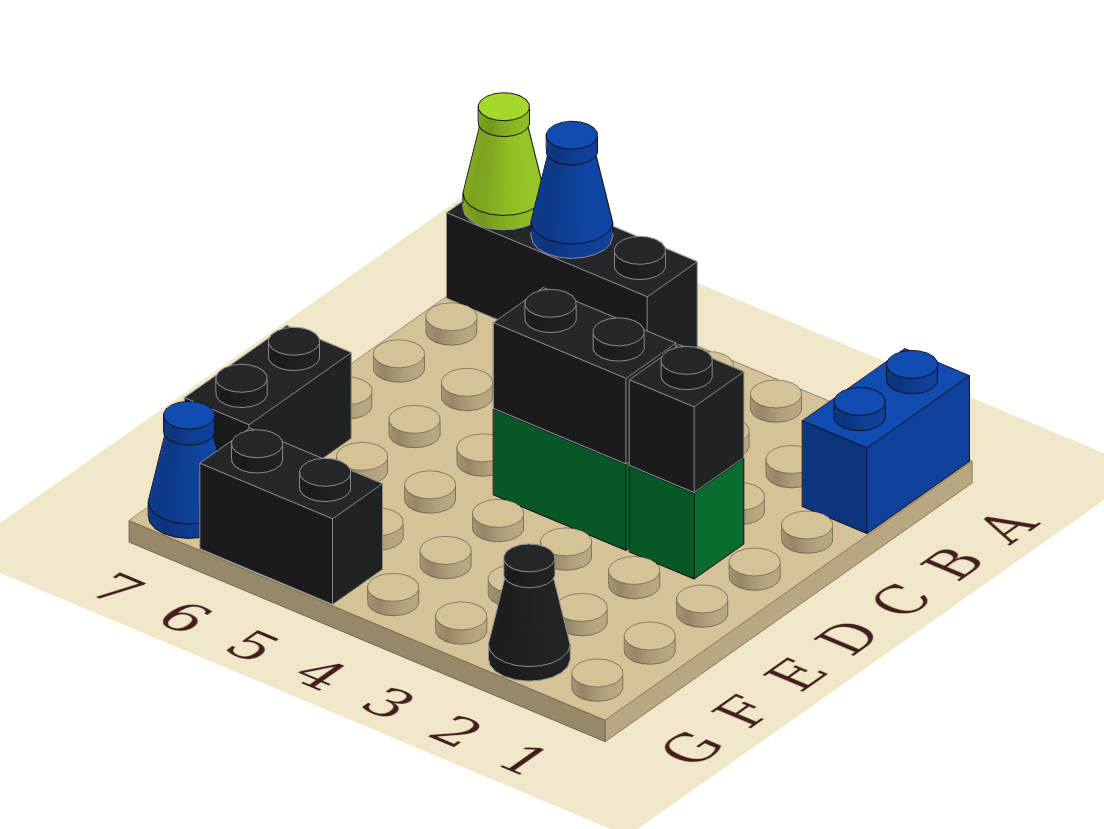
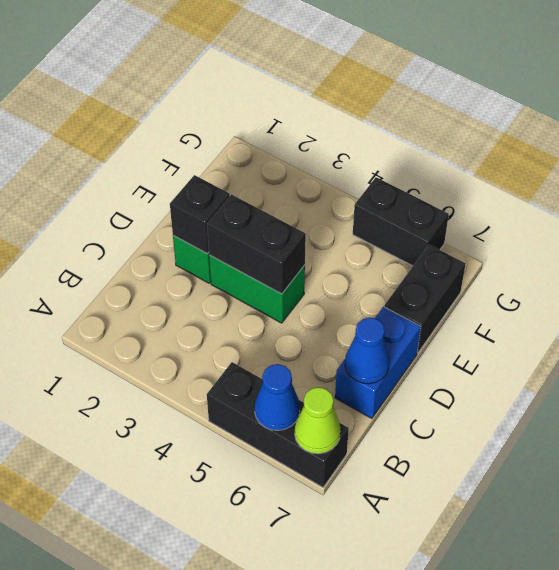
blue 1x2 brick [802,349,970,533] -> blue 1x2 brick moved to [335,307,421,418]
black 1x1 cone [489,544,570,681] -> none
blue 1x1 cone [148,401,217,539] -> blue 1x1 cone moved to [345,318,390,384]

